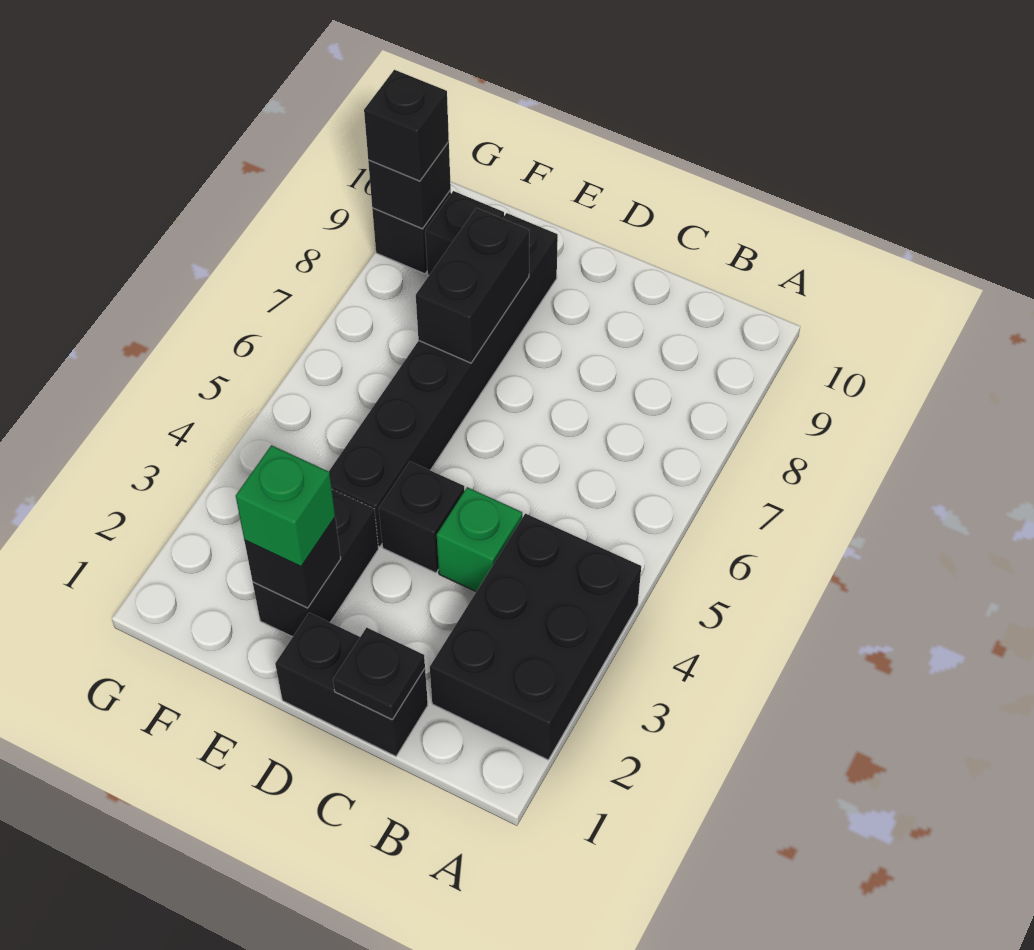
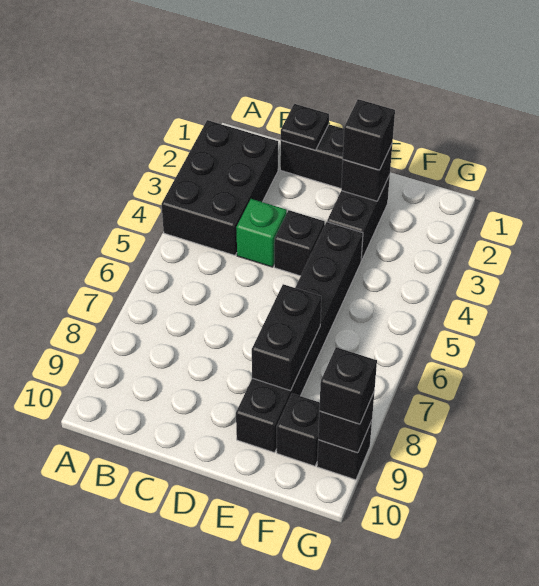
green 1x1 brick [236,445,335,567] -> black 1x1 brick [343,99,395,170]

